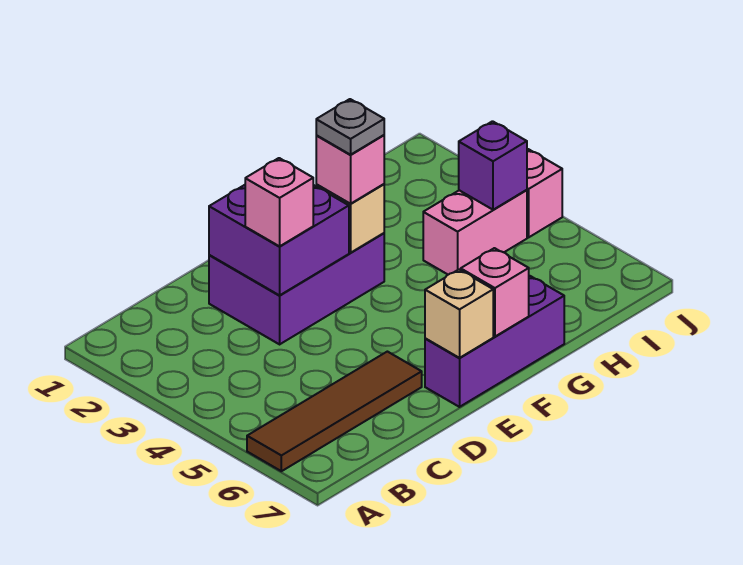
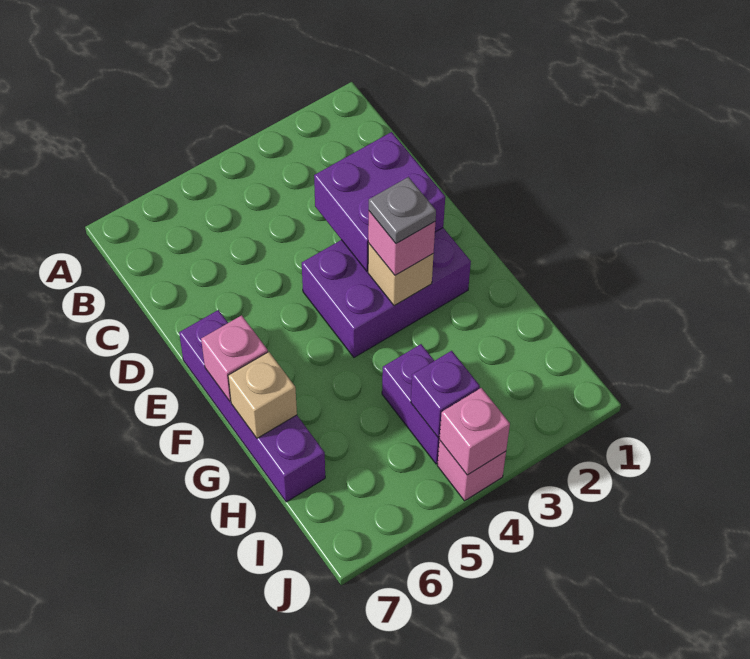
brown 1x4 tile [247,352,422,471] -> none
purple 2x3 brick [209,233,384,344] -> purple 2x3 brick turned to [302,228,471,357]
pink 1x1 brick [245,158,313,246] -> pink 1x1 brick moved to [440,388,510,475]
purple 1x3 brick [425,276,564,407] -> purple 1x4 brick [179,310,325,502]
tan 1x1 brick [425,270,493,358] -> tan 1x1 brick moved to [228,352,297,438]
pink 1x2 brick [423,190,527,275] -> purple 1x2 brick [382,344,440,464]

